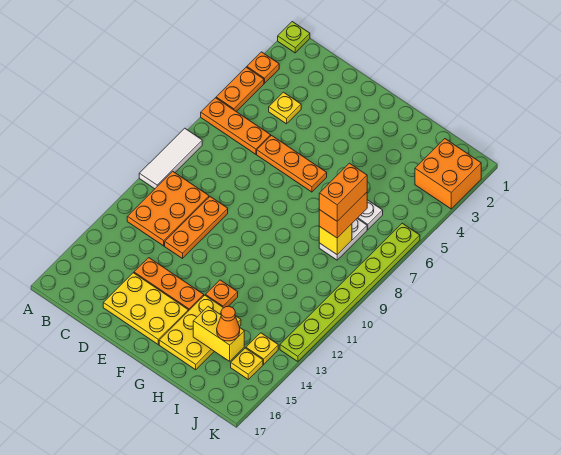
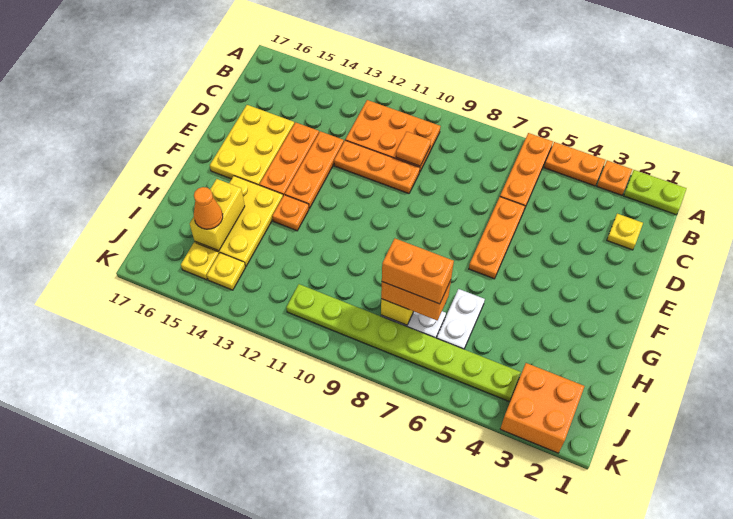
lime 1x1 plate [278,22,310,53] -> lime 1x2 plate [624,170,687,215]
white 1x3 tile [139,128,202,189] -> none
yellow 1x1 plate [269,92,301,124] -> yellow 1x1 plate moved to [607,214,643,250]
none -> orange 1x1 tile [396,132,431,166]
none -> orange 1x3 plate [285,131,344,209]
yellow 2x3 plate [159,295,241,370] -> yellow 2x3 plate turned to [195,176,283,266]
lime 1x8 plate [280,223,420,362] -> lime 1x8 plate moved to [286,284,521,401]

